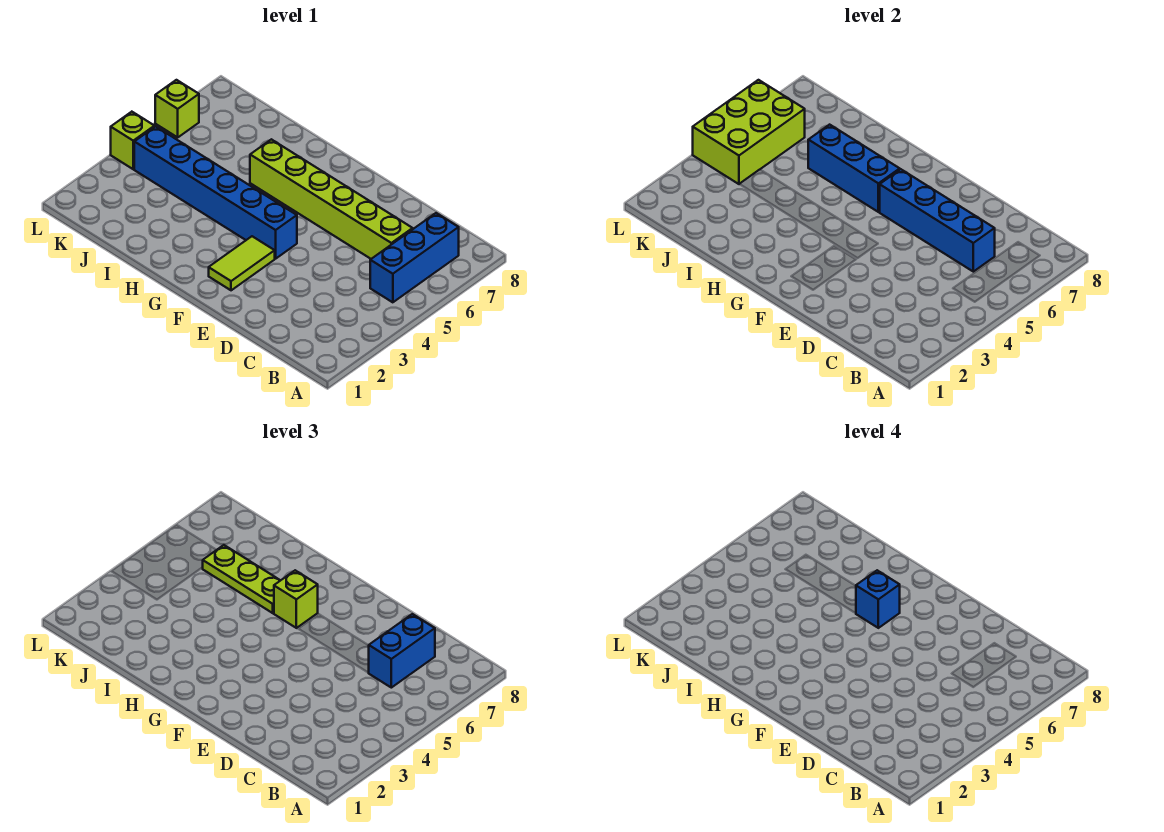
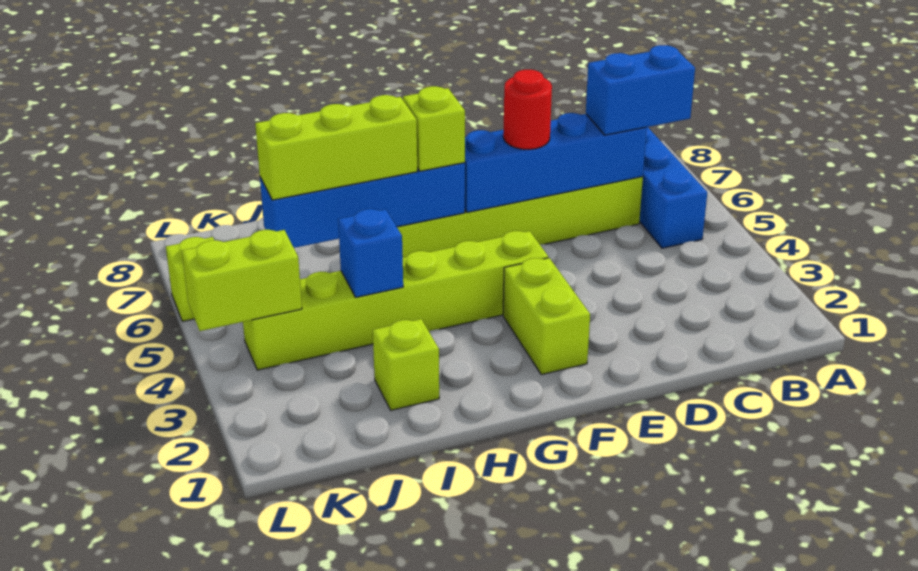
blue 1x2 brick [369,614,435,688] -> blue 1x2 brick turned to [586,45,695,135]
none -> red 1x1 round brick [503,70,552,150]
lime 1x2 tile [209,236,275,290] -> lime 1x2 brick [503,258,590,375]
blue 1x6 brick [134,126,297,259] -> lime 1x6 brick [243,231,548,370]
blue 1x3 brick [808,125,900,212] -> blue 1x4 brick [260,163,465,248]
blue 1x1 brick [856,570,900,628] -> blue 1x1 brick moved to [338,209,403,297]
lime 1x3 plate [203,545,281,613] -> lime 1x3 brick [255,95,417,200]
lime 2x3 brick [693,80,805,184] -> lime 1x2 brick [182,230,302,331]
lime 1x1 brick [111,112,154,169] -> lime 1x1 brick moved to [373,319,439,410]

